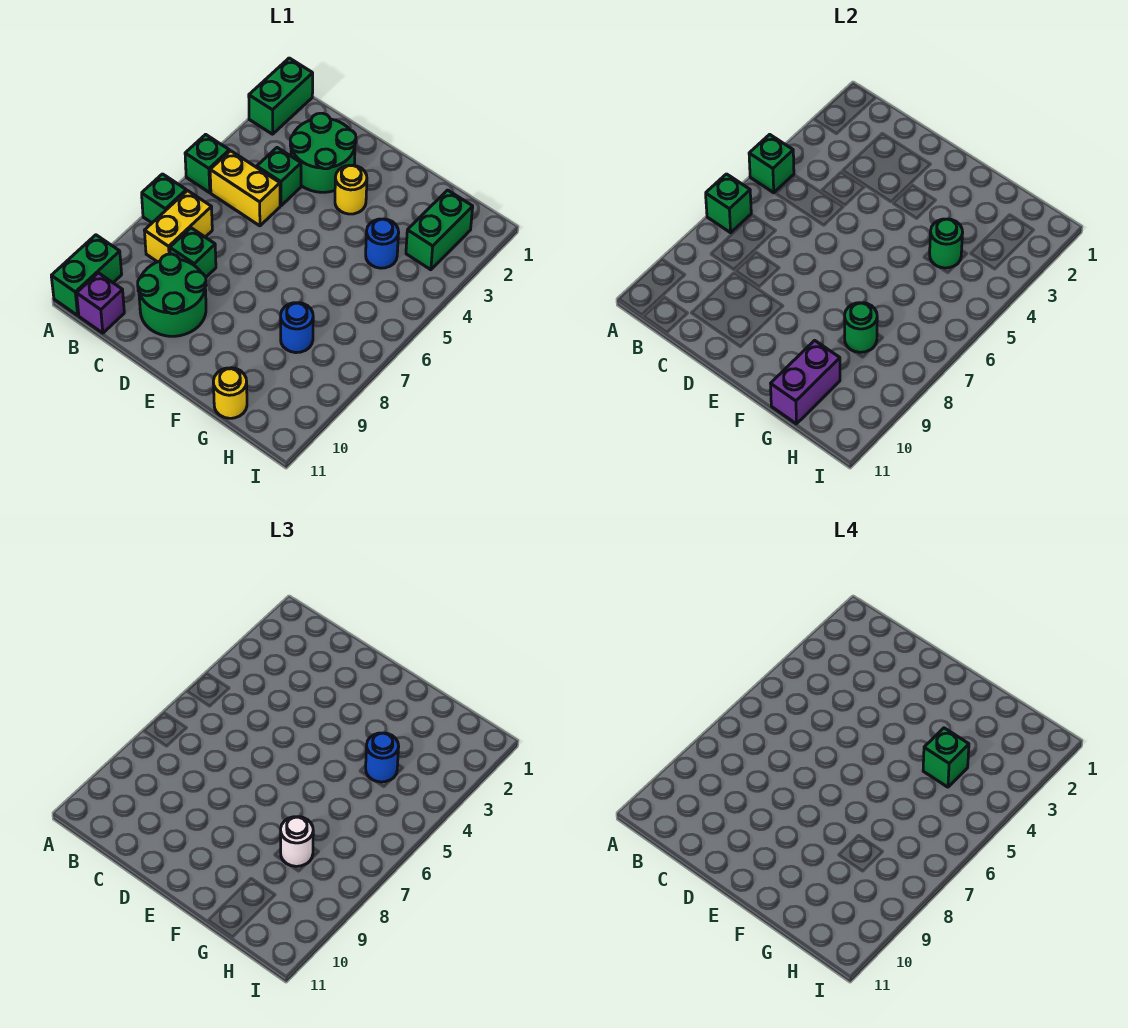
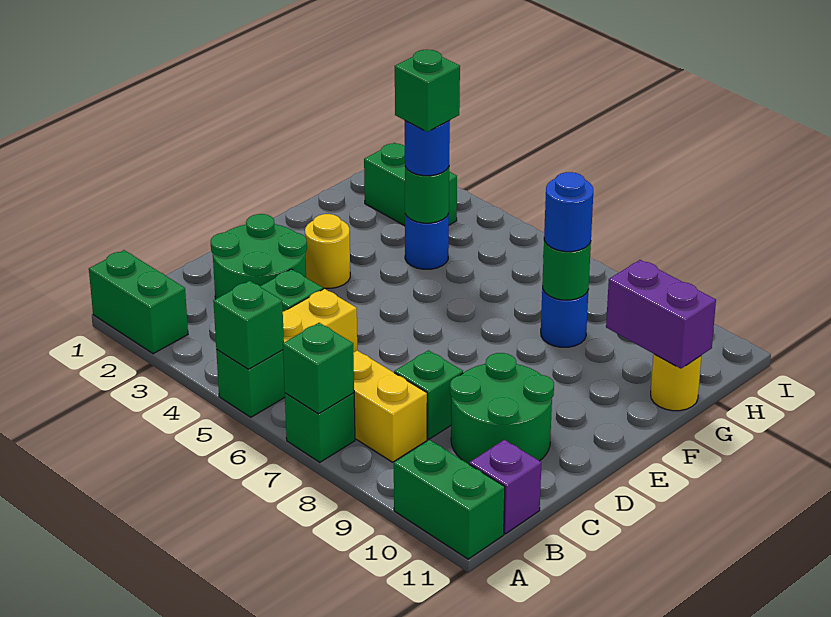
white 1x1 round brick [281,817,313,866] -> blue 1x1 round brick [544,172,593,252]

